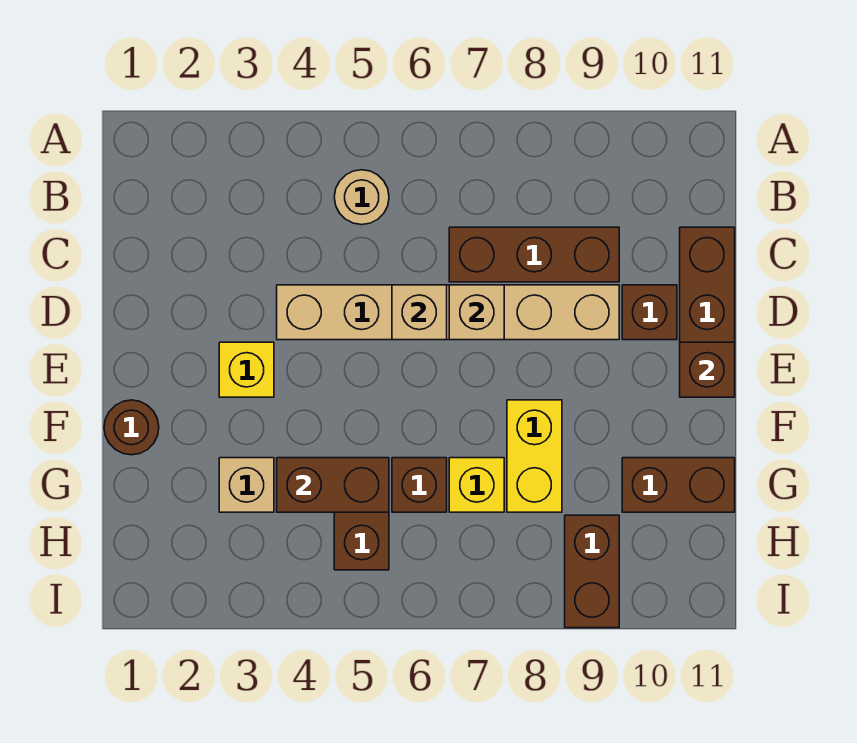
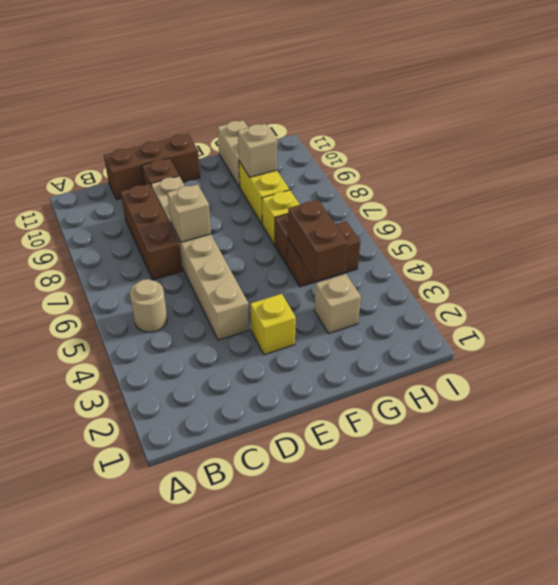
tan 1x1 brick [392,285,447,340] -> tan 1x1 brick moved to [238,124,277,177]
brown 1x1 brick [680,342,735,397] -> none
brown 1x1 round brick [104,400,159,455] -> none
yellow 1x2 brick [507,400,562,512] -> yellow 1x2 brick turned to [239,161,289,224]
brown 1x2 brick [622,458,735,512] -> tan 1x2 brick [218,120,248,187]
brown 1x2 brick [565,515,619,628] -> none

